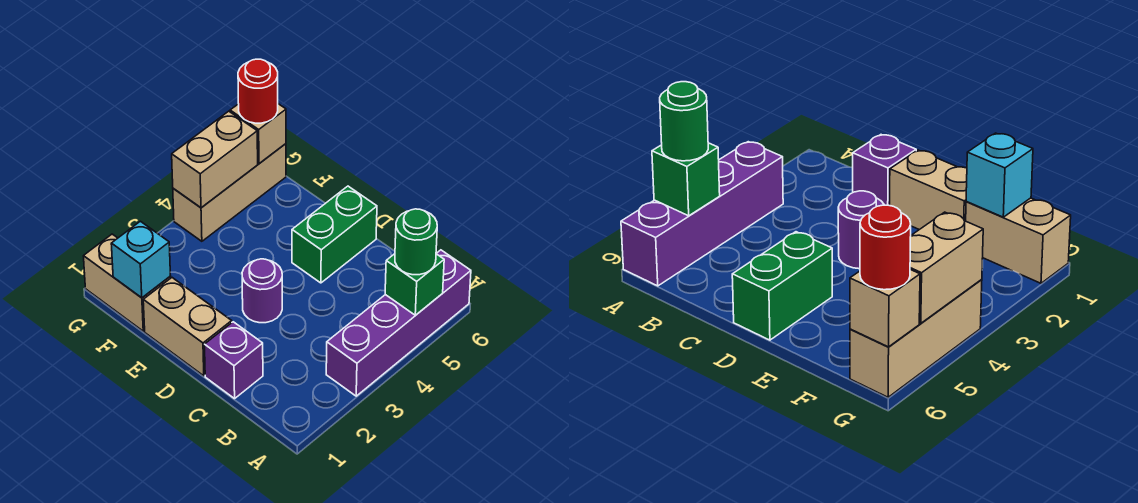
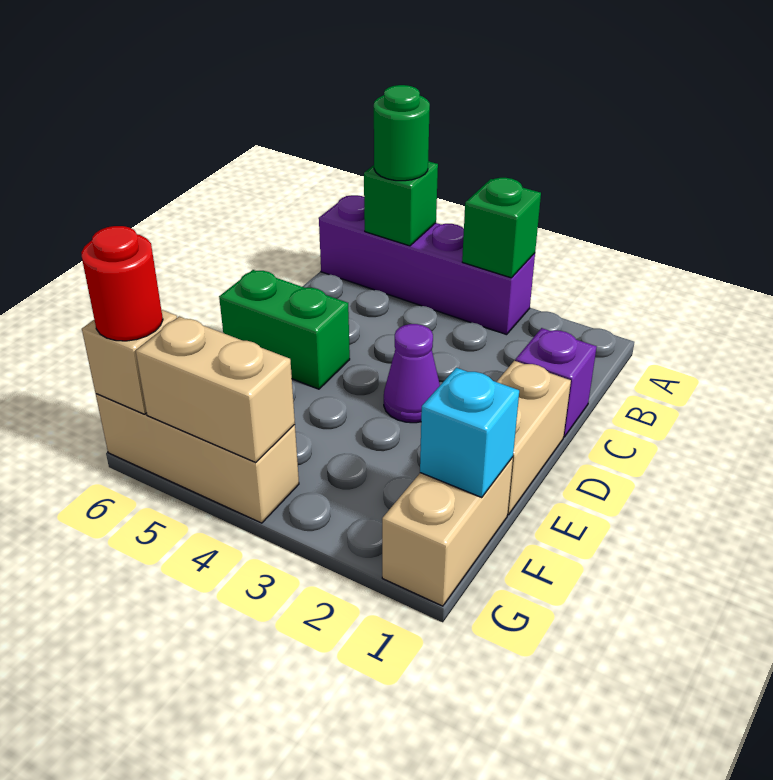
none -> green 1x1 brick [462,178,541,278]
purple 1x1 round brick [242,259,282,323] -> purple 1x1 cone [384,324,440,423]

